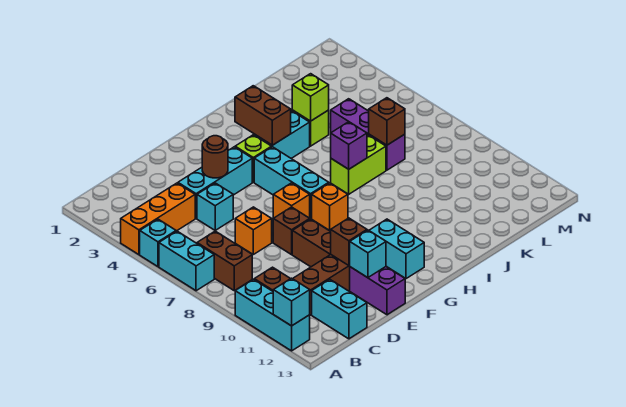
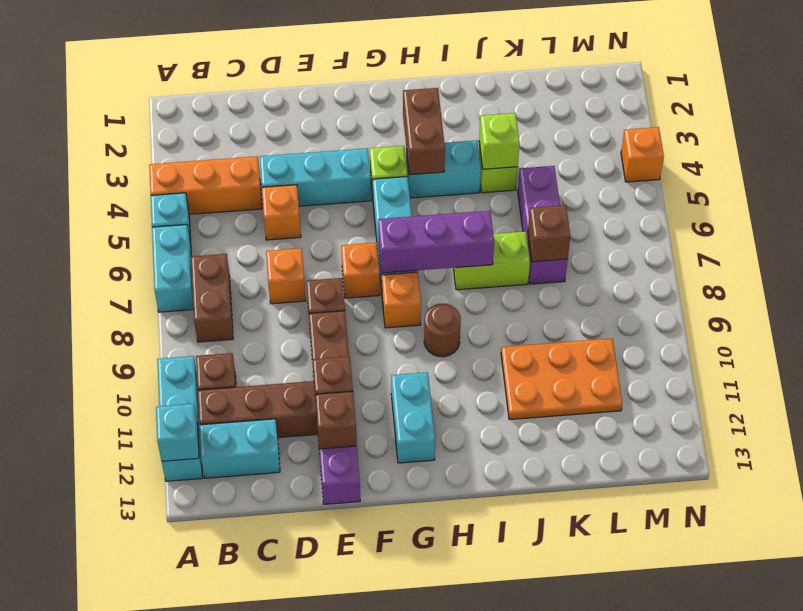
cyan 1x2 brick [312,279,367,339] -> cyan 1x2 brick turned to [199,419,280,478]
cyan 1x1 brick [197,183,233,230] -> orange 1x1 brick [262,185,301,240]
brown 1x1 round brick [202,136,228,178] -> brown 1x1 round brick moved to [424,304,461,357]
cyan 1x1 brick [349,230,386,278] -> brown 1x1 brick [315,391,357,449]
purple 1x1 brick [331,122,367,169] -> purple 1x3 brick [378,211,494,273]
none -> orange 2x3 plate [501,339,622,420]
none -> orange 1x1 brick [621,127,664,182]

